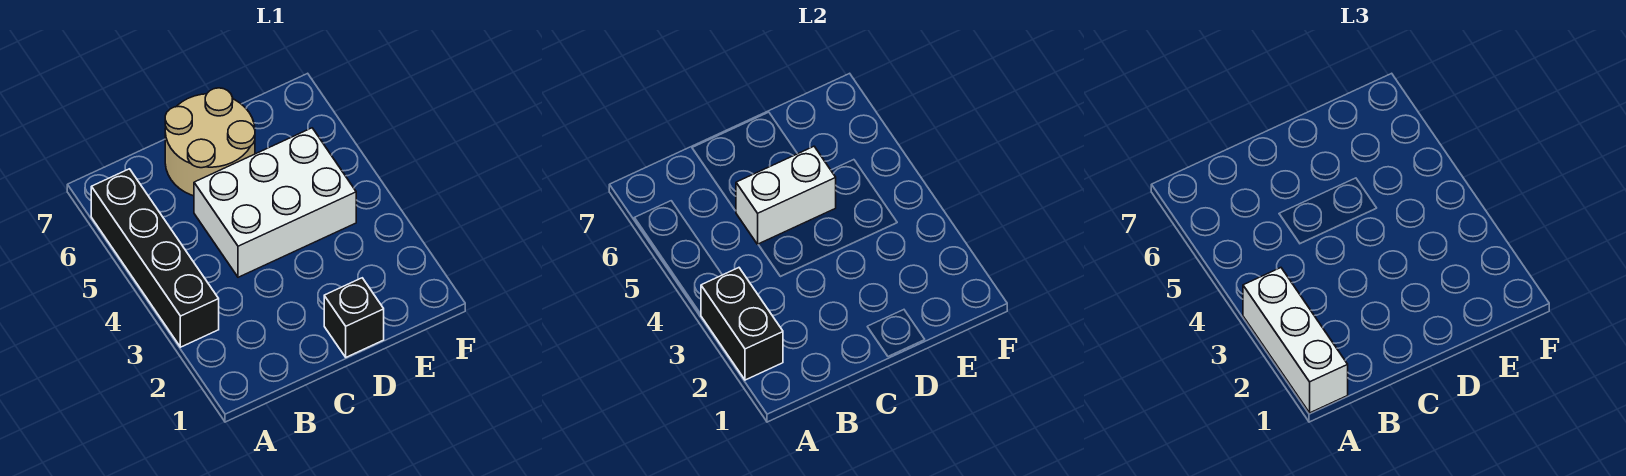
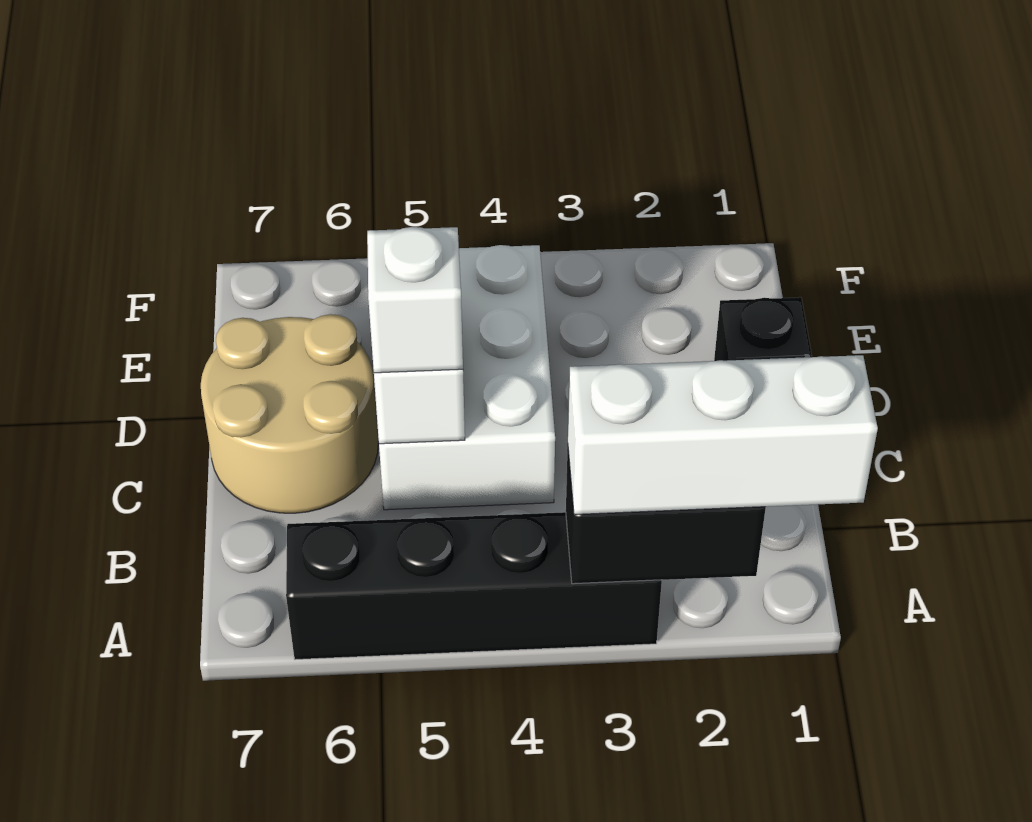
none -> white 1x1 brick [367,227,463,373]

